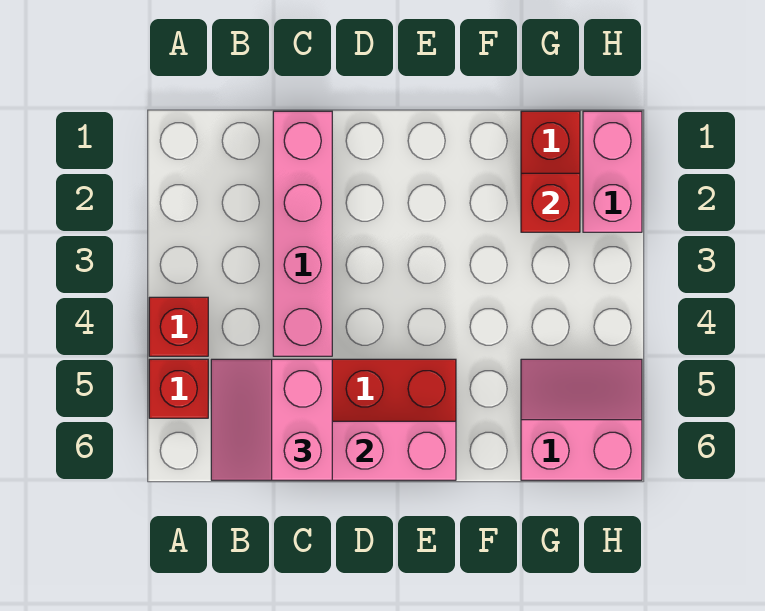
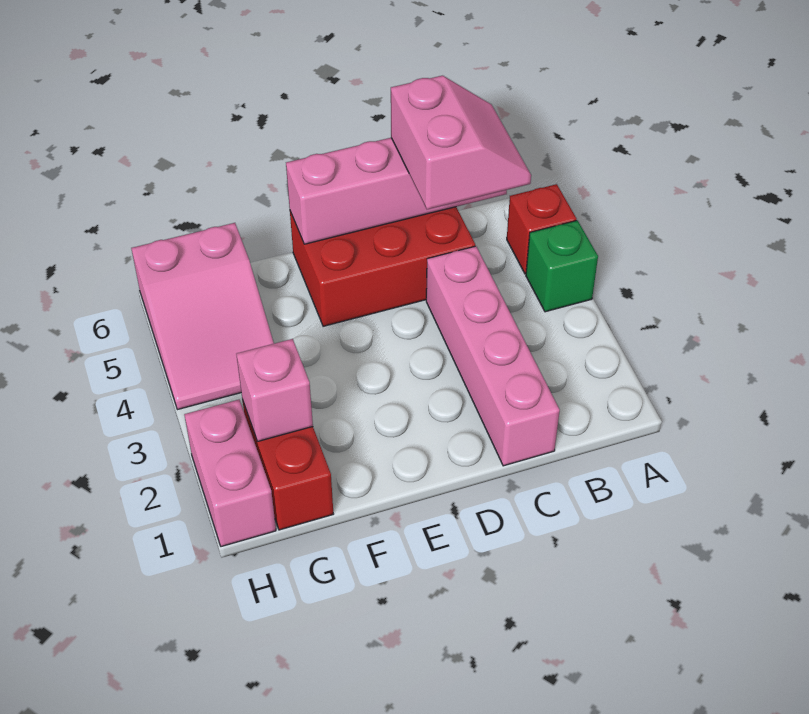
red 1x1 brick [149,297,208,356] -> green 1x1 brick [526,220,598,312]
red 1x1 brick [521,173,580,232] -> pink 1x1 brick [236,339,313,442]
pink 2x2 slope [521,359,642,480] -> pink 2x3 slope [131,223,274,410]

